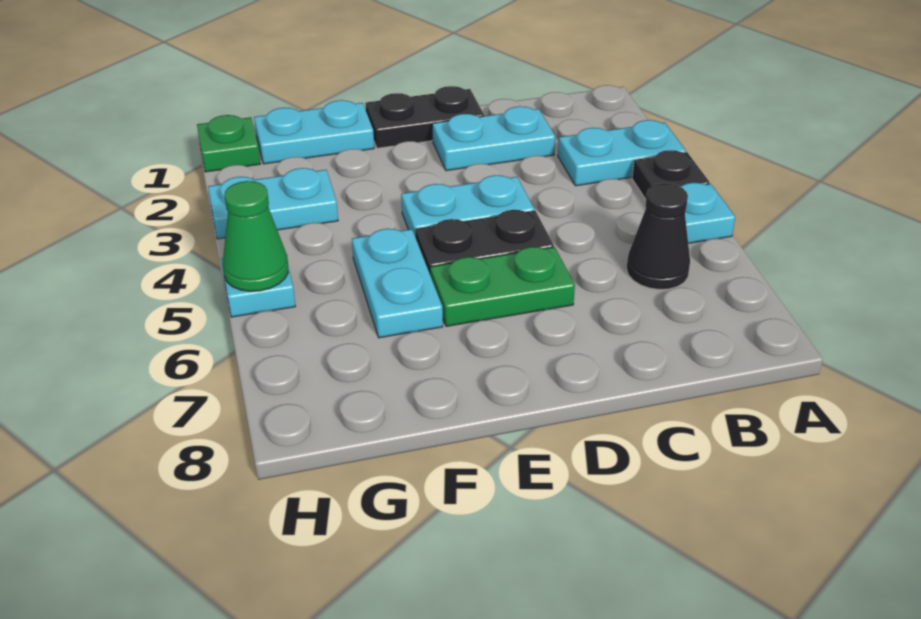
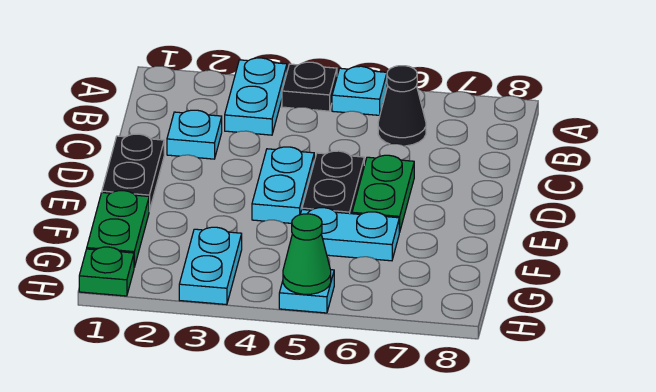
cyan 1x2 plate [432,106,555,171] -> cyan 1x1 plate [167,110,222,159]
cyan 1x2 plate [254,100,374,164] -> green 1x2 plate [87,191,149,267]

